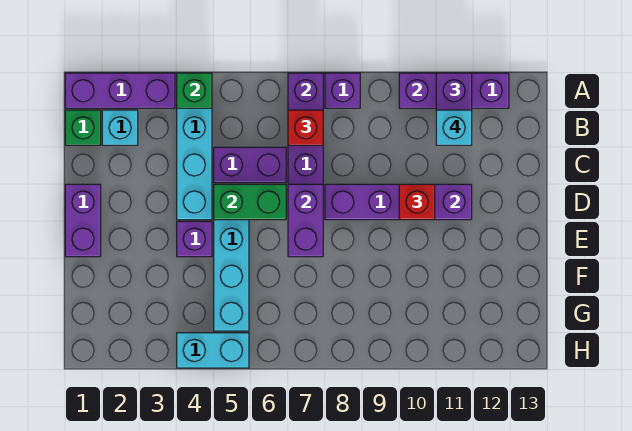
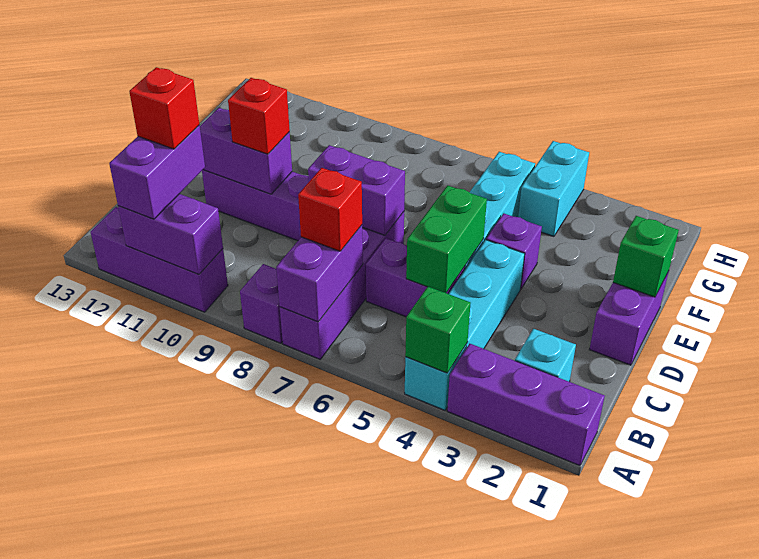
green 1x1 brick [65,110,101,145] -> green 1x1 brick moved to [613,216,679,297]
cyan 1x1 brick [436,110,472,145] -> red 1x1 brick [129,67,199,149]
green 1x2 brick [214,184,286,220] -> green 1x2 brick turned to [406,185,487,293]
purple 1x2 brick [288,184,323,257] -> purple 1x2 brick turned to [308,145,405,235]
cyan 1x2 brick [177,333,249,368] -> cyan 1x2 brick turned to [518,141,589,237]

